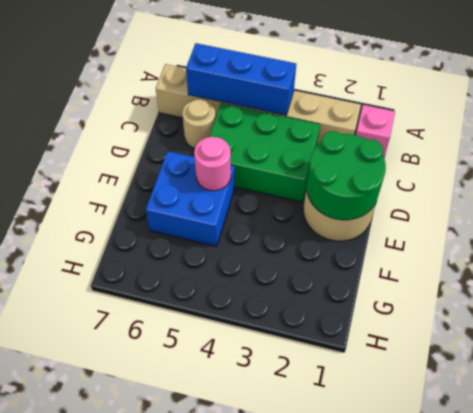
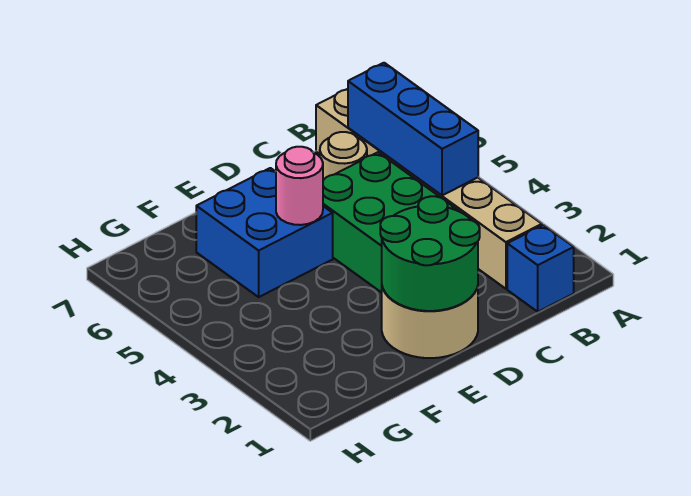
pink 1x1 brick [356,105,395,157] -> blue 1x1 brick [507,225,574,312]

